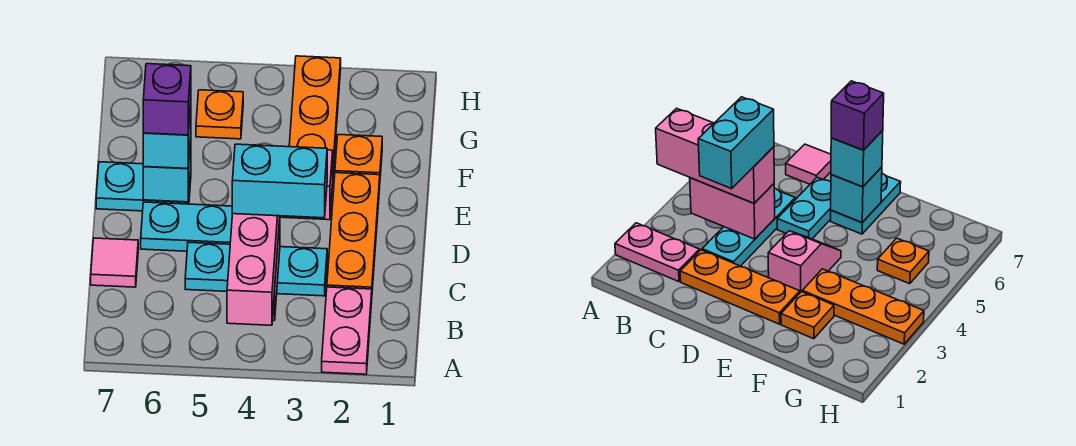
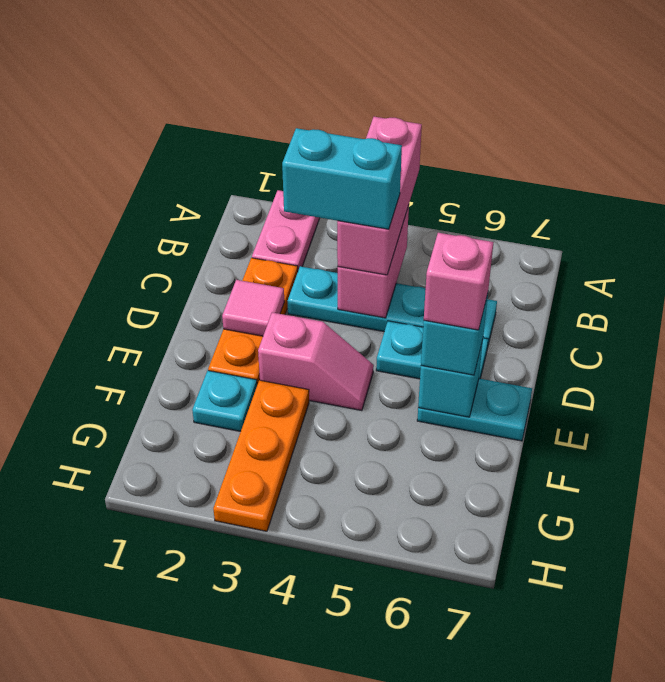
cyan 1x3 plate [185,242,327,296] -> cyan 1x4 plate [288,266,497,349]
pink 1x1 tile [91,238,138,287] -> pink 1x1 tile moved to [222,280,284,336]
purple 1x1 brick [143,64,191,135] -> pink 1x1 brick [424,233,493,330]
orange 1x1 plate [335,135,382,176] -> cyan 1x1 plate [192,371,257,431]
orange 1x1 plate [196,90,243,139] -> none

